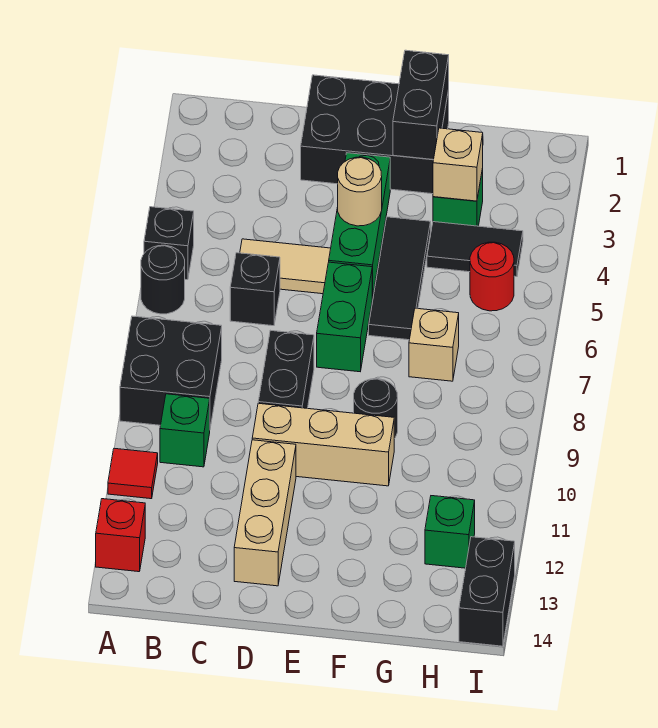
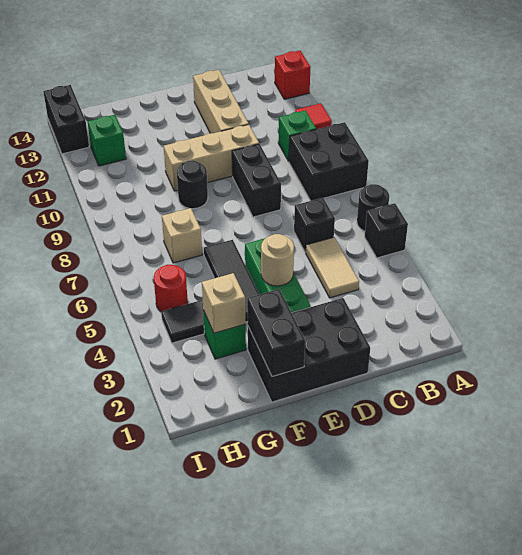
tan 1x2 tile [240,239,331,294] -> tan 1x2 tile turned to [306,237,359,298]
green 1x2 brick [317,262,372,372] -> none

